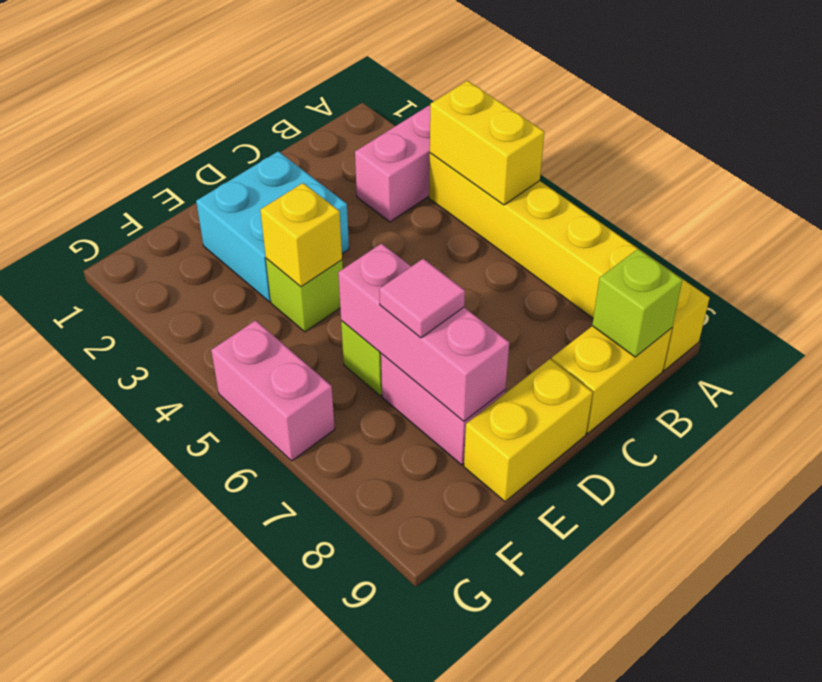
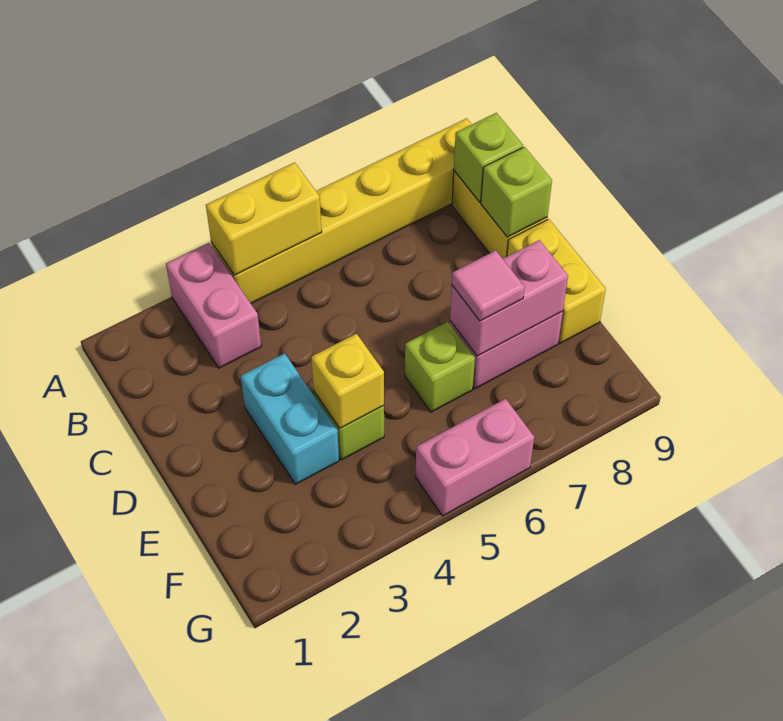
none -> lime 1x1 brick [481,147,552,237]
cyan 2x2 brick [196,151,349,302] -> cyan 1x2 brick [241,353,339,484]
pink 1x3 brick [338,244,509,421] -> pink 1x2 brick [450,240,568,356]

